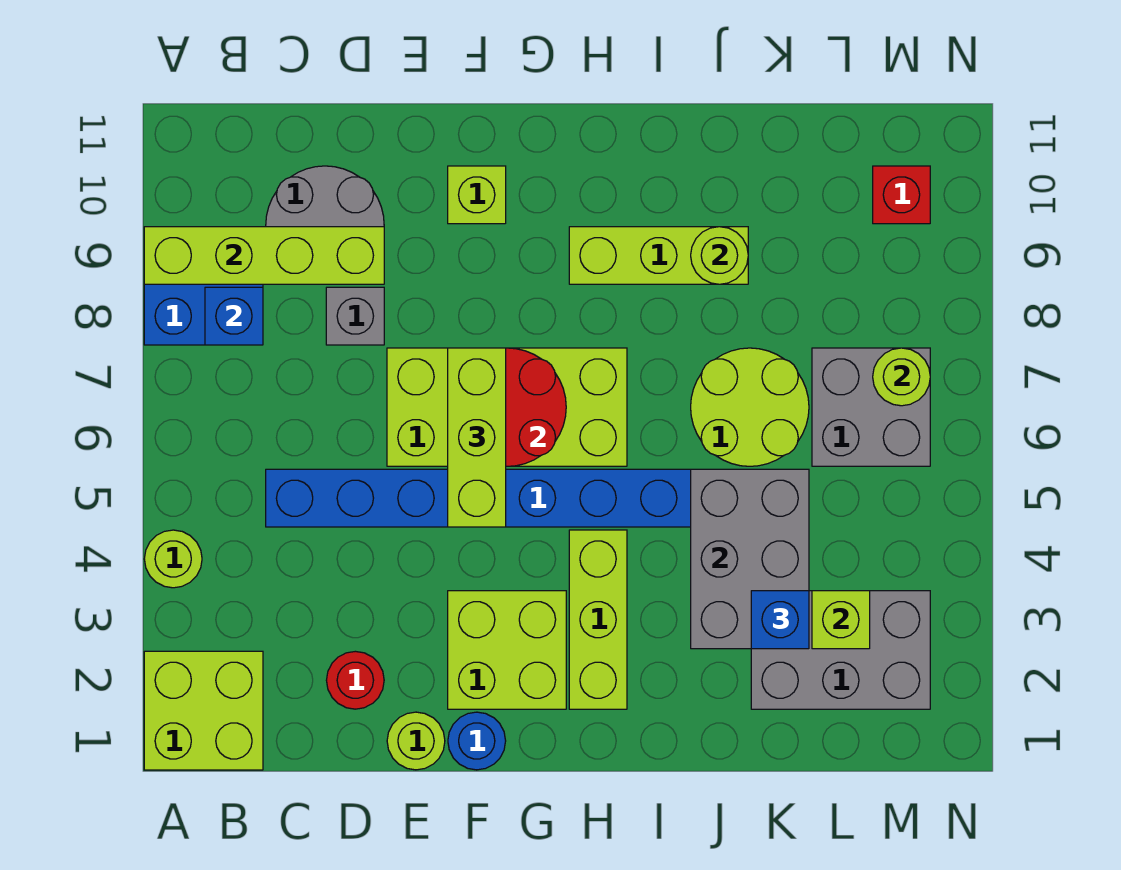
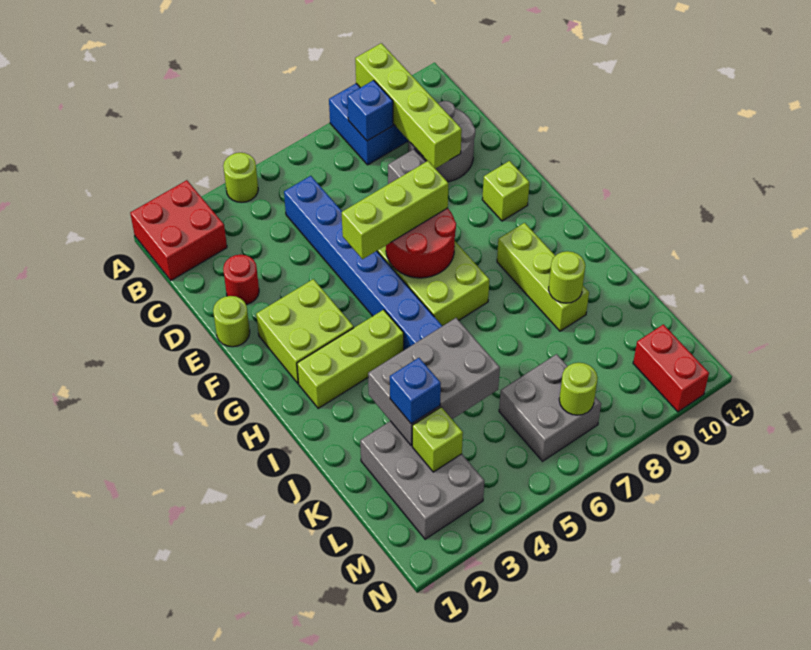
lime 2x2 brick [144,651,263,770] -> red 2x2 brick [130,180,227,280]
blue 1x1 round brick [448,712,506,770] -> none
lime 2x2 round brick [691,348,809,466] -> none
red 1x1 brick [873,166,930,224] -> red 1x2 brick [633,324,709,412]

